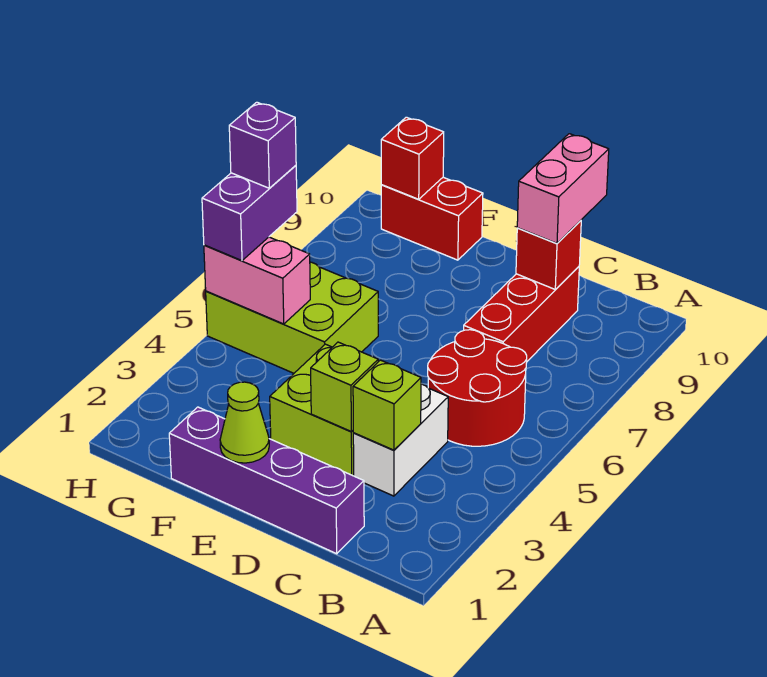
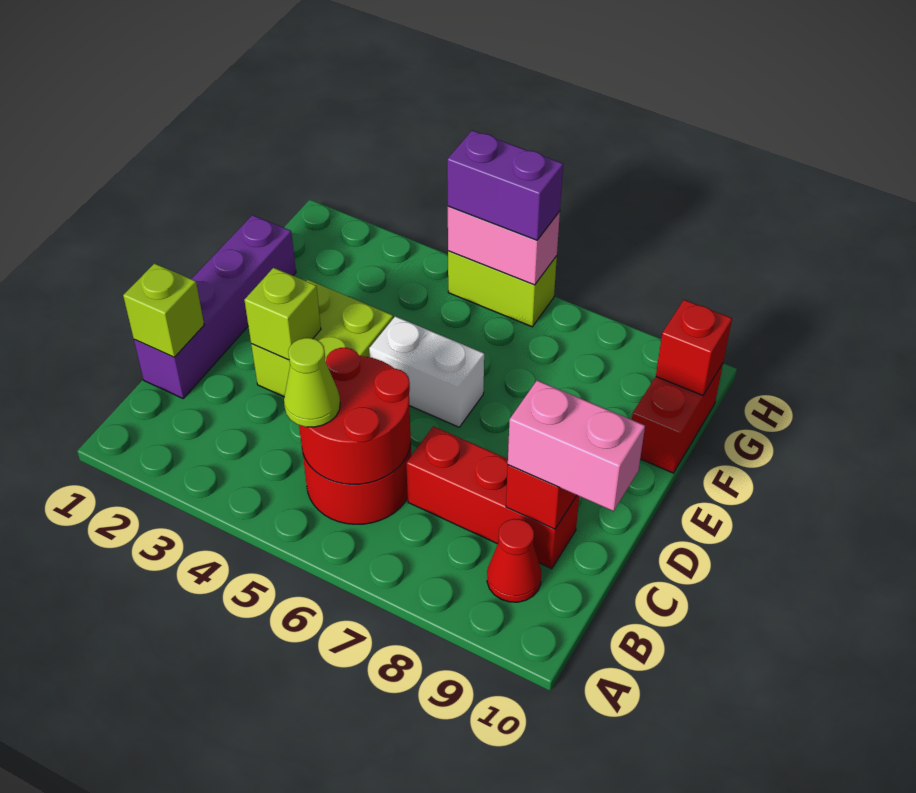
none -> red 2x2 round brick [299,348,411,484]
none -> red 1x1 cone [487,519,541,602]
white 1x2 brick [353,384,448,496] -> white 1x2 brick moved to [369,316,484,427]
lime 1x1 brick [353,360,421,450] -> lime 1x1 brick moved to [123,263,204,357]
lime 1x1 cone [220,382,269,463] -> lime 1x1 cone moved to [284,338,340,427]
lime 2x3 brick [206,262,378,373] -> lime 1x2 brick [448,251,557,327]
pink 1x2 brick [204,237,310,324] -> pink 1x2 brick turned to [448,206,560,285]
purple 1x1 brick [229,102,296,188] -> none

